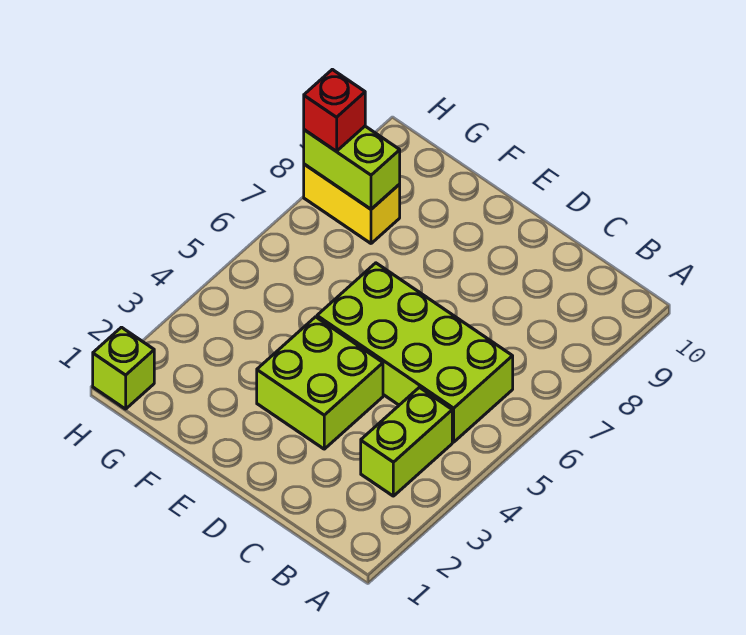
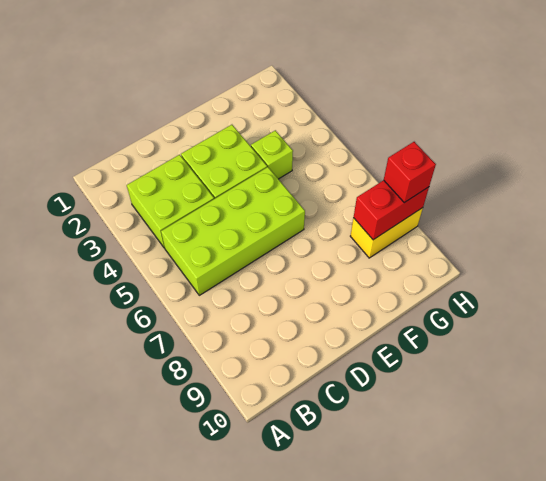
lime 1x2 brick [361,387,452,496] -> lime 2x2 brick [127,155,214,248]
lime 1x2 brick [304,126,400,209] -> red 1x2 brick [353,180,429,240]
lime 1x1 brick [93,327,154,409] -> lime 1x1 brick moved to [251,130,293,179]

